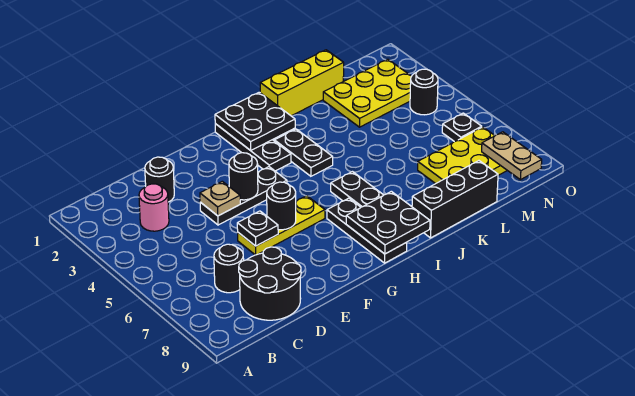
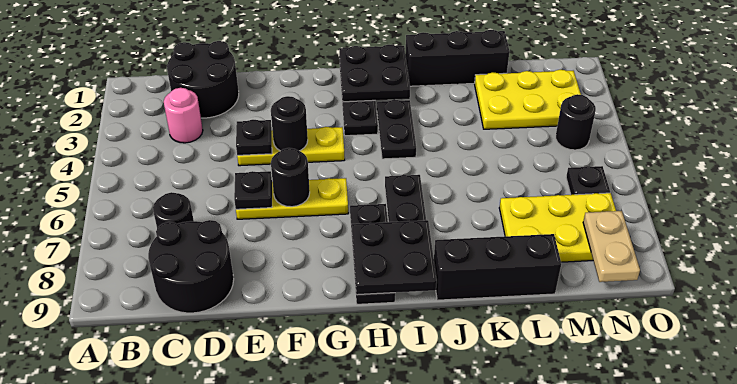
black 1x1 round brick [145,157,174,202] -> black 2x2 round brick [167,41,239,118]
black 1x3 plate [200,167,287,225] -> yellow 1x3 plate [237,127,345,166]
tan 1x1 plate [200,181,240,216] -> black 1x1 plate [236,120,272,156]
yellow 1x3 brick [260,50,344,116] -> black 1x3 brick [405,30,510,86]

